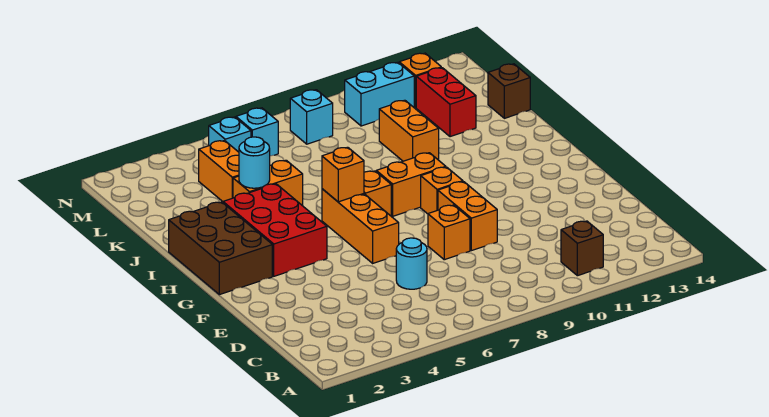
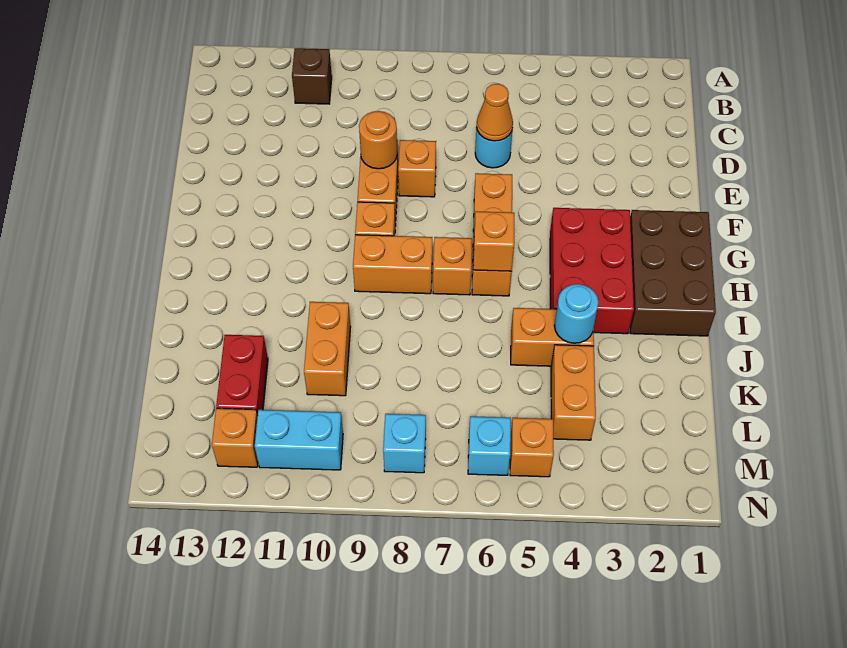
none -> orange 1x1 cone [477,84,513,141]
none -> orange 1x1 round brick [359,111,397,169]
brown 1x1 brick [488,64,530,118] -> none
cyan 1x1 brick [209,117,251,152] -> orange 1x1 brick [510,418,554,477]

